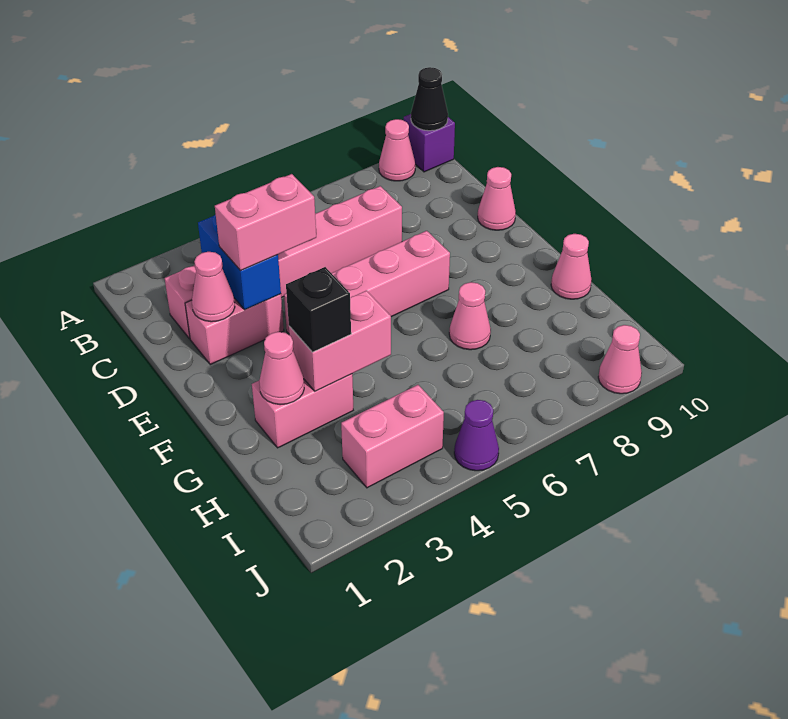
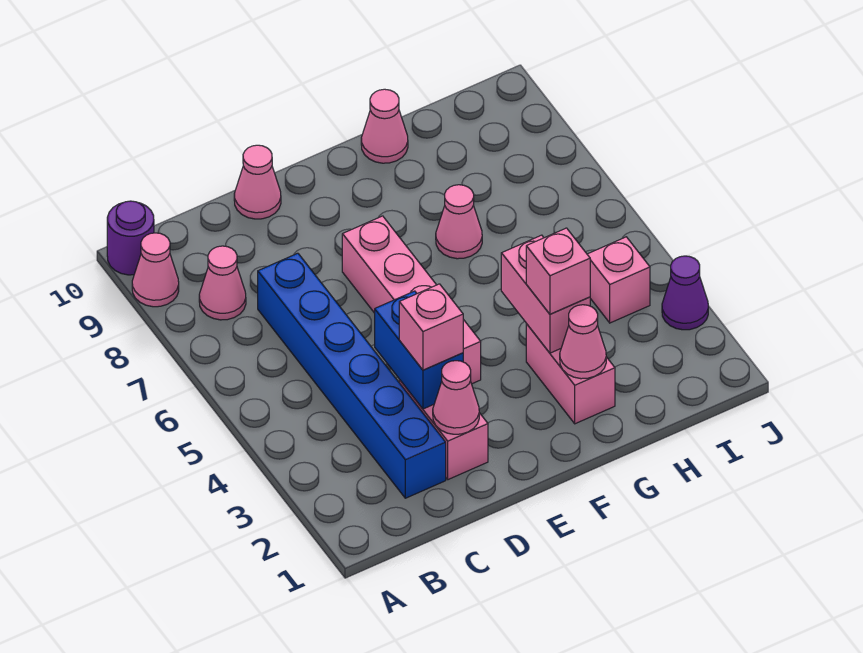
purple 1x1 brick [404,114,455,172] -> purple 1x1 round brick [107,201,154,275]
black 1x1 cone [411,67,448,131] -> none
pink 1x6 brick [165,186,402,339] -> blue 1x6 brick [258,253,446,498]
blue 1x2 brick [198,214,281,310] -> blue 1x2 brick turned to [375,291,463,409]
pink 1x2 brick [215,174,316,271] -> pink 1x1 brick [399,284,463,370]
black 1x1 brick [286,267,351,352] -> pink 1x1 brick [526,228,590,314]
pink 1x2 brick [341,385,444,488] -> pink 1x1 brick [587,237,650,323]
purple 1x1 cone [454,400,499,471] -> purple 1x1 cone moved to [662,256,708,330]
pink 1x1 cone [598,325,642,394] -> pink 1x1 cone moved to [199,246,246,320]

